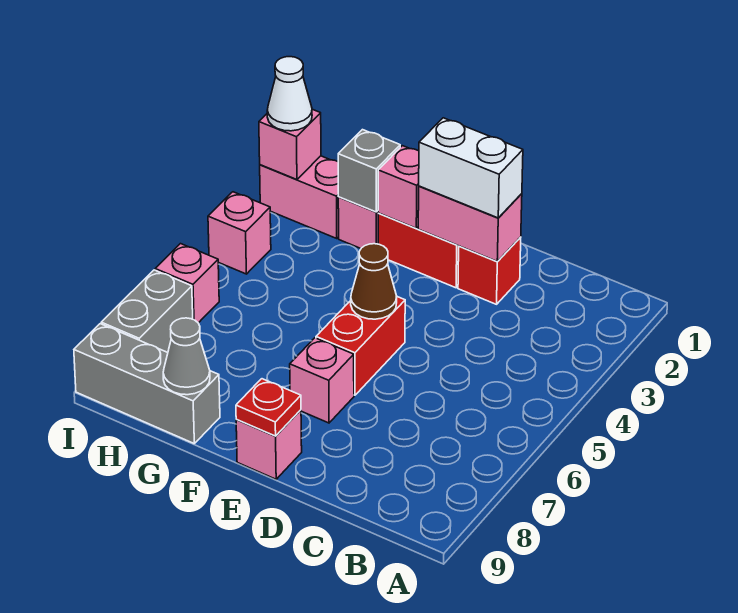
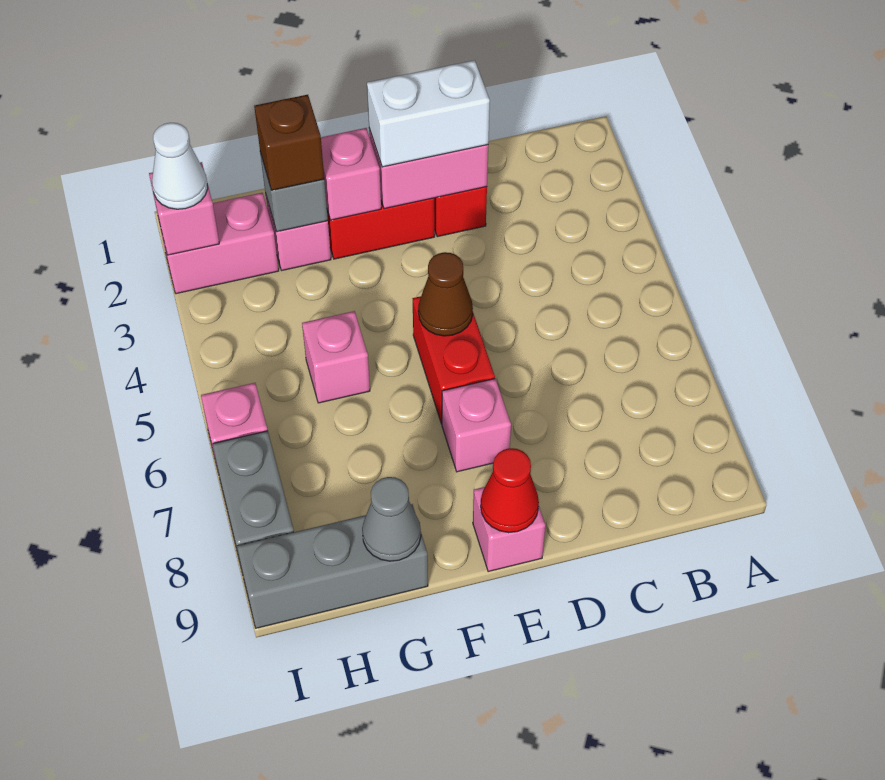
red 1x1 plate [236,379,301,436] -> red 1x1 cone [481,448,539,533]
none -> brown 1x1 brick [254,95,324,190]
pink 1x1 brick [208,192,271,274] -> pink 1x1 brick moved to [302,311,370,403]

